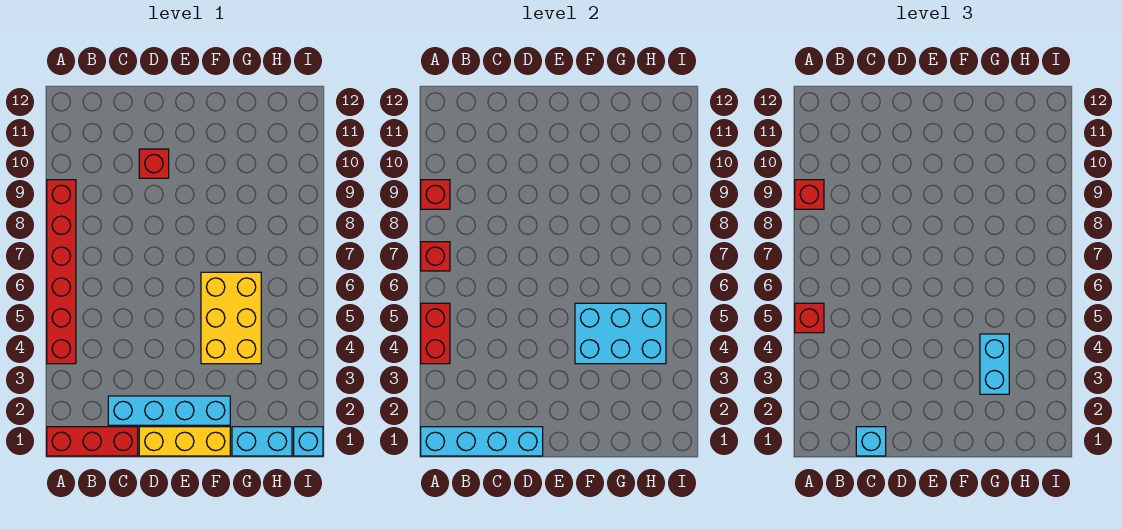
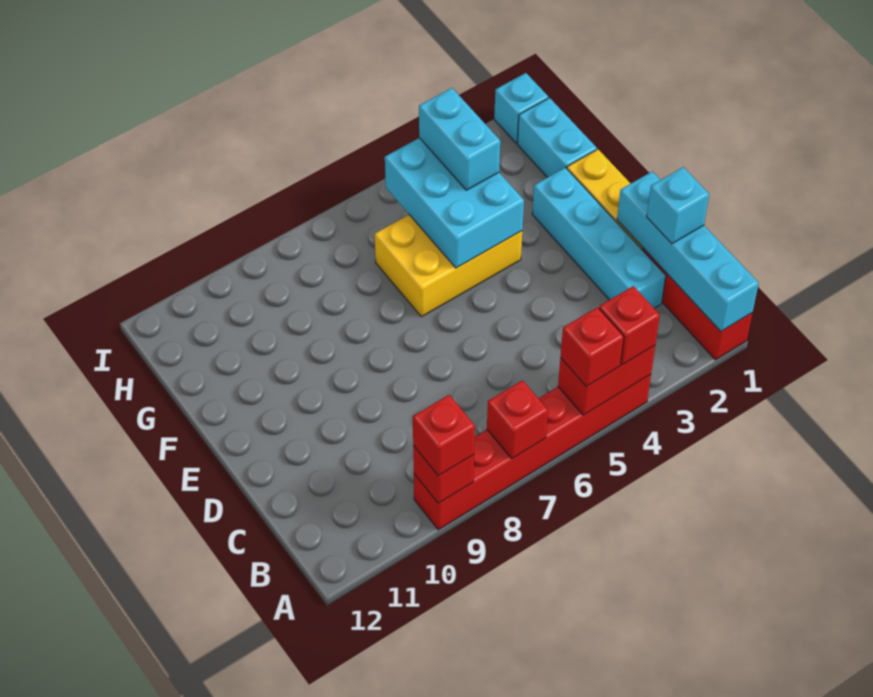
red 1x1 brick [139,149,169,178] -> red 1x1 brick moved to [599,286,660,365]
cyan 1x2 brick [980,334,1009,394] -> cyan 1x2 brick turned to [419,88,500,190]

